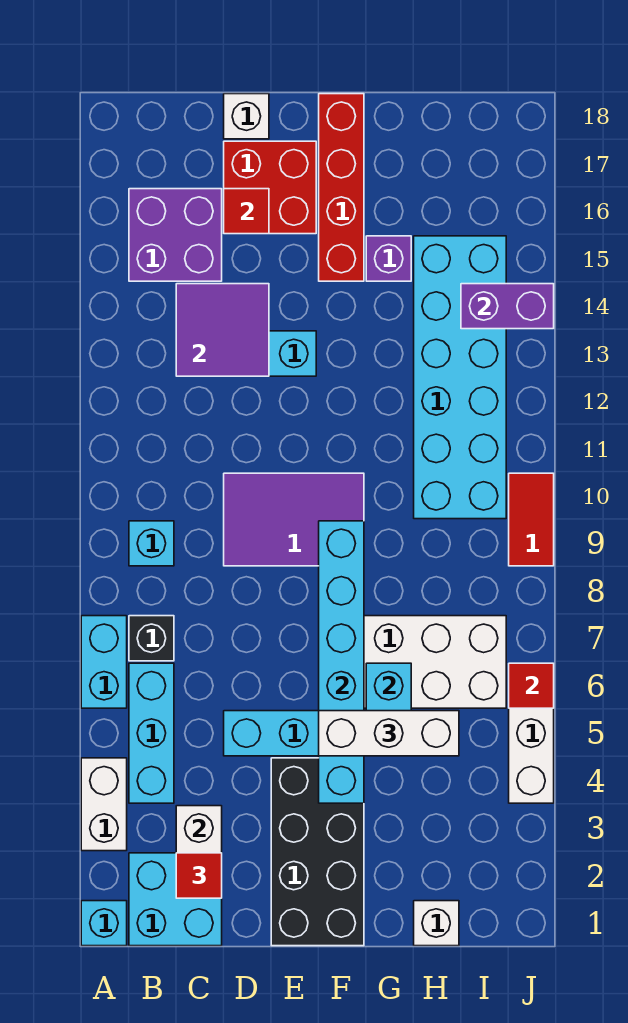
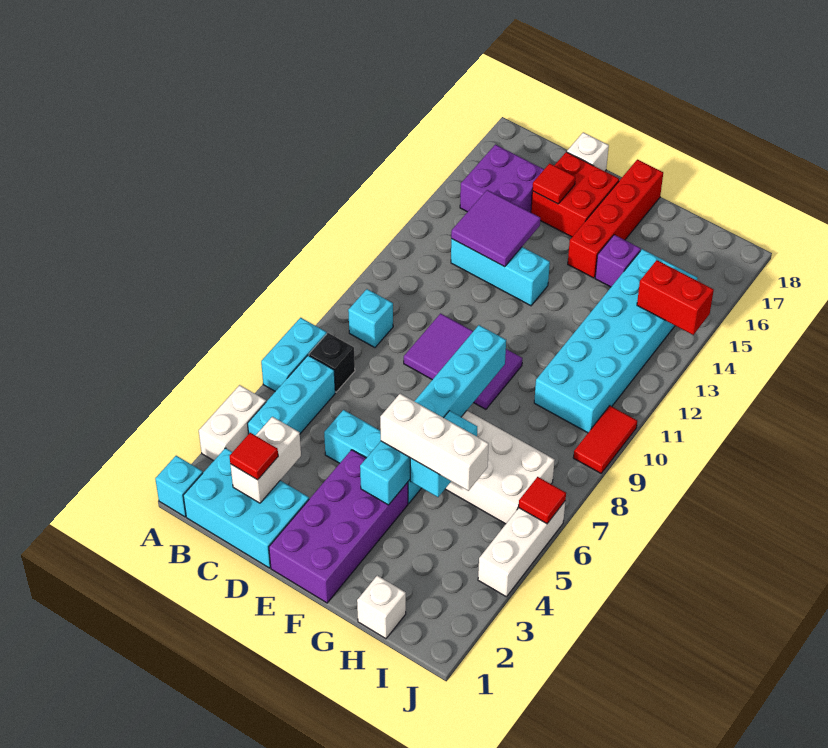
cyan 2x2 brick [129,853,222,946] -> cyan 2x3 brick [183,448,309,568]
black 2x4 brick [271,758,364,946] -> purple 2x4 brick [269,450,408,603]
purple 1x2 brick [461,284,554,329] -> red 1x2 brick [637,260,714,335]

